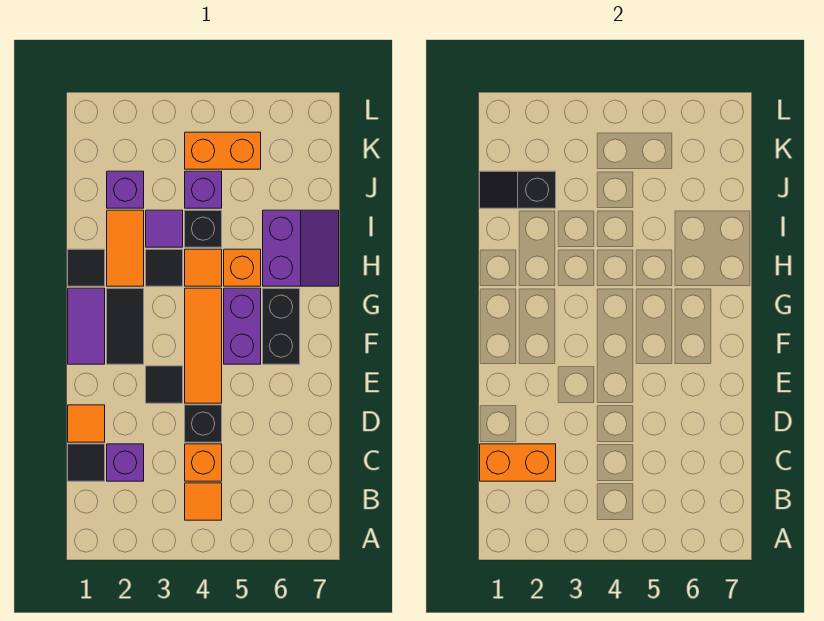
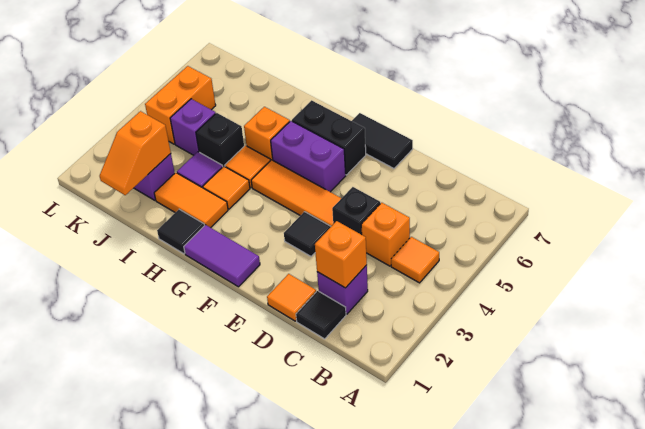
orange 1x2 brick [480,444,556,481] -> orange 1x1 brick [315,221,367,288]
black 1x2 tile [107,288,144,364] -> black 1x2 tile moved to [352,113,413,168]
black 1x1 tile [146,249,183,286] -> orange 1x1 tile [203,166,250,209]
purple 2x2 slope [263,210,339,286] -> none
black 1x2 slope [480,171,556,208] -> orange 1x2 slope [100,111,171,195]

